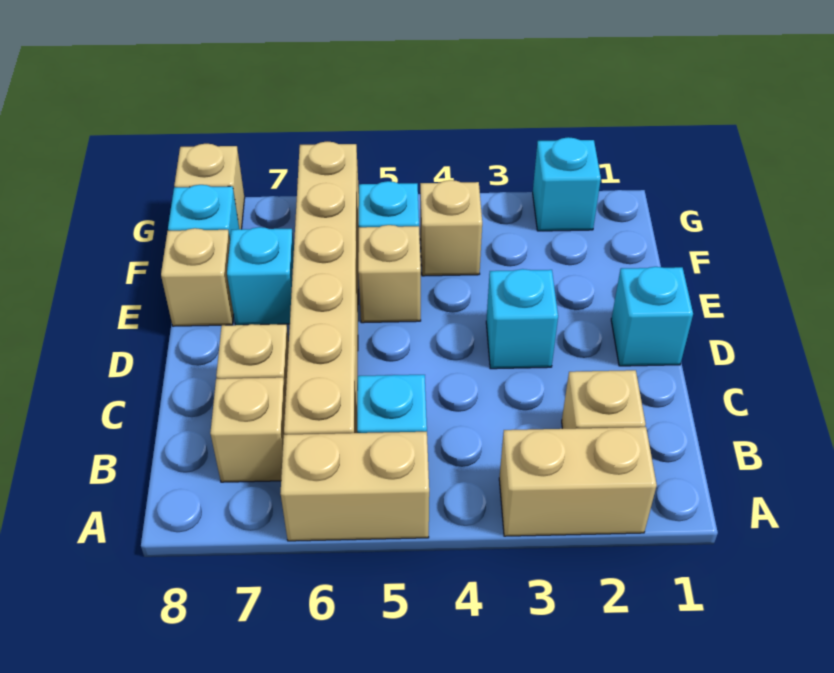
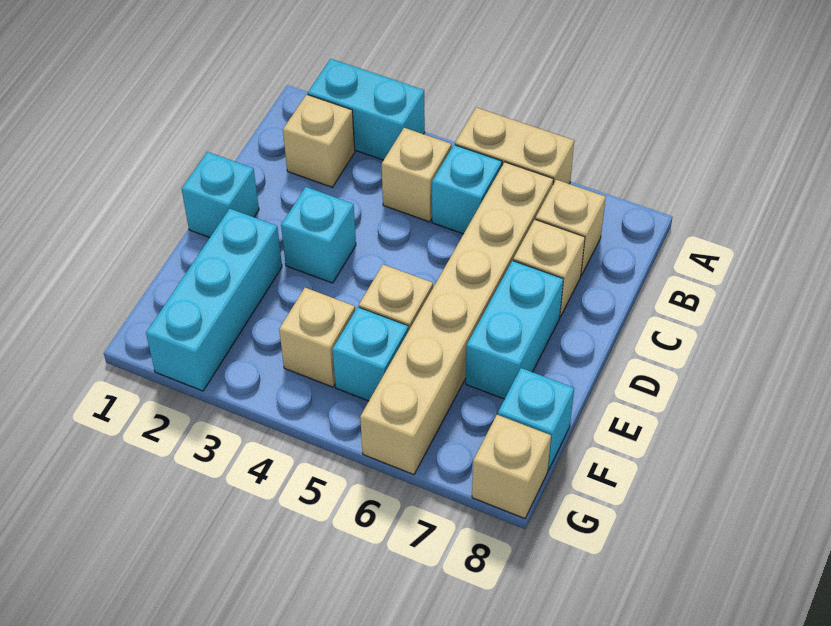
tan 1x2 brick [499,427,657,536] -> cyan 1x2 brick [308,59,425,160]
cyan 1x1 brick [227,227,294,325] -> cyan 1x2 brick [466,261,563,399]
tan 1x1 brick [161,228,234,326] -> tan 1x1 brick moved to [382,128,451,222]
cyan 1x1 brick [533,137,601,231] -> cyan 1x3 brick [146,209,282,391]

